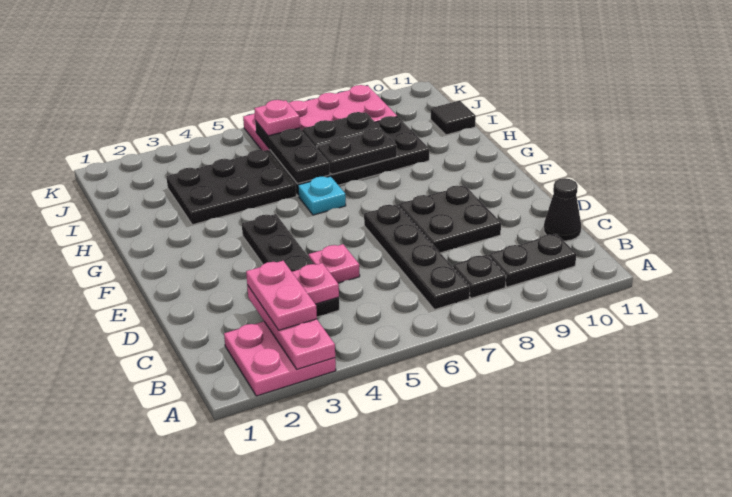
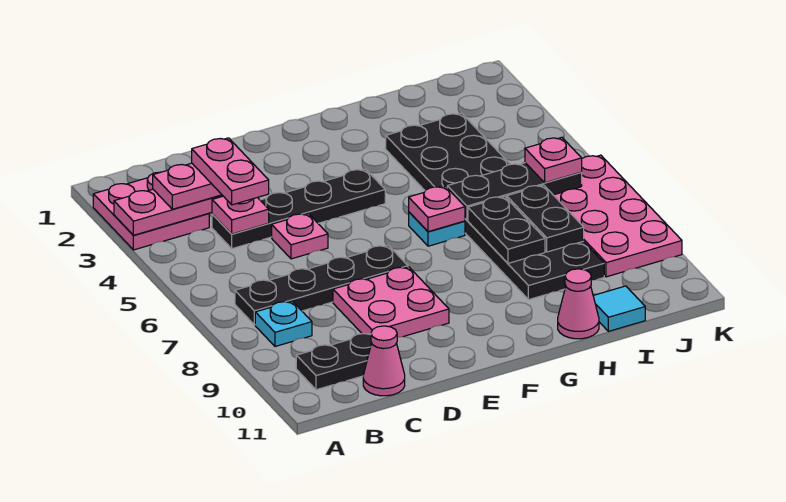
black 1x1 plate [453,255,506,298] -> cyan 1x1 plate [255,301,312,346]
black 1x2 plate [489,234,576,287] -> black 1x2 plate turned to [296,333,372,390]
none -> pink 1x2 plate [192,138,269,205]
black 1x1 cone [544,178,581,241] -> pink 1x1 cone [363,326,405,396]
black 2x2 plate [399,185,501,253] -> pink 2x2 plate [333,267,449,337]
none -> pink 1x1 plate [409,186,465,232]
none -> pink 1x1 cone [558,269,599,339]
black 1x1 tile [431,101,476,135] -> cyan 1x1 tile [593,286,645,331]

